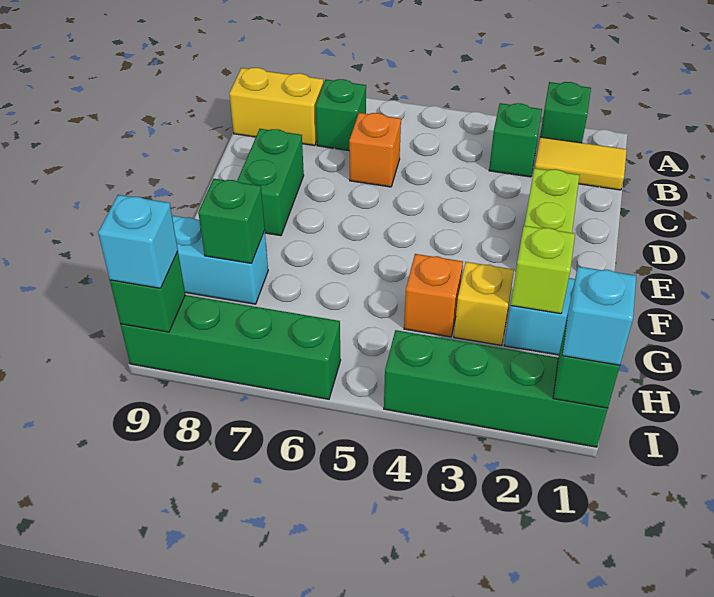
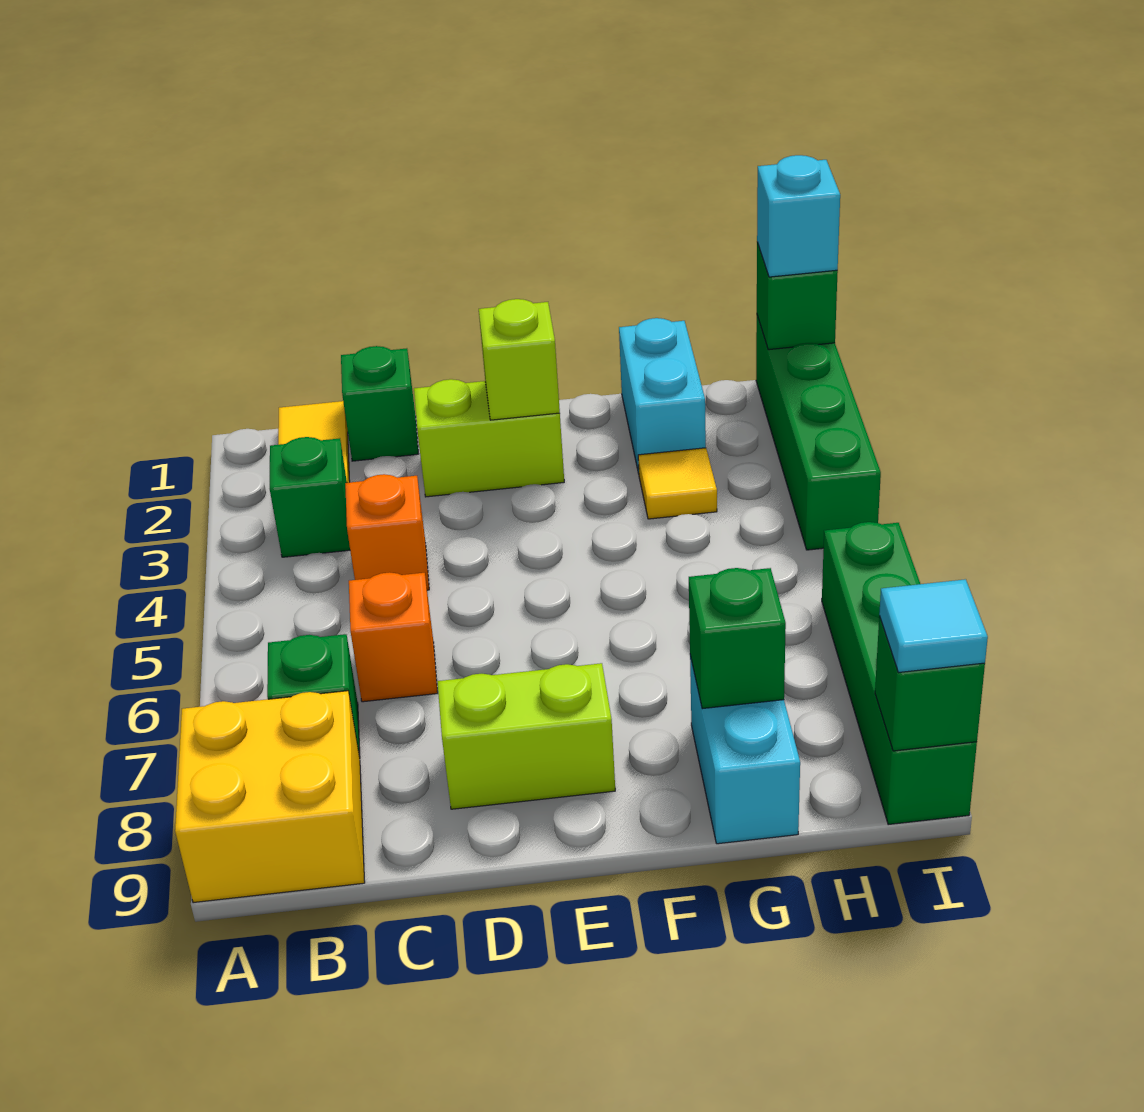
green 1x1 brick [540,82,591,143] -> green 1x1 brick moved to [341,346,418,461]
yellow 1x2 brick [229,68,324,146] -> yellow 2x2 brick [175,691,365,903]
green 1x2 brick [237,129,304,236] -> lime 1x2 brick [437,663,615,809]
lime 1x1 brick [511,226,575,314] -> lime 1x1 brick moved to [479,299,560,420]
yellow 1x1 brick [454,262,514,346] -> yellow 1x1 tile [638,448,717,519]
orange 1x1 brick [404,254,463,337] -> orange 1x1 brick moved to [345,474,429,590]
cyan 1x1 brick [98,195,178,288] -> cyan 1x1 tile [879,579,988,673]

